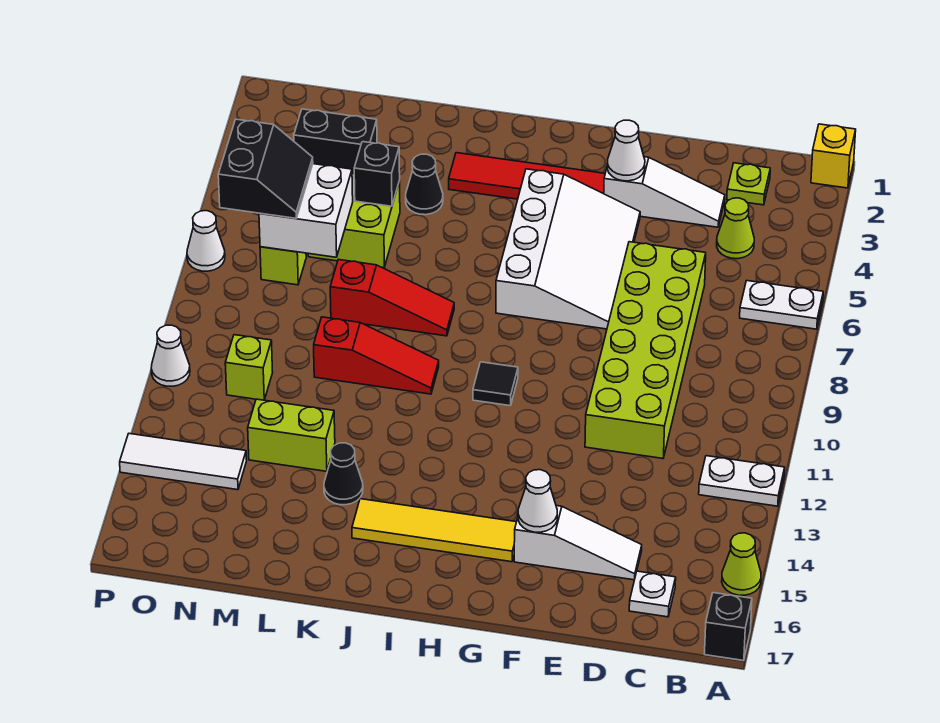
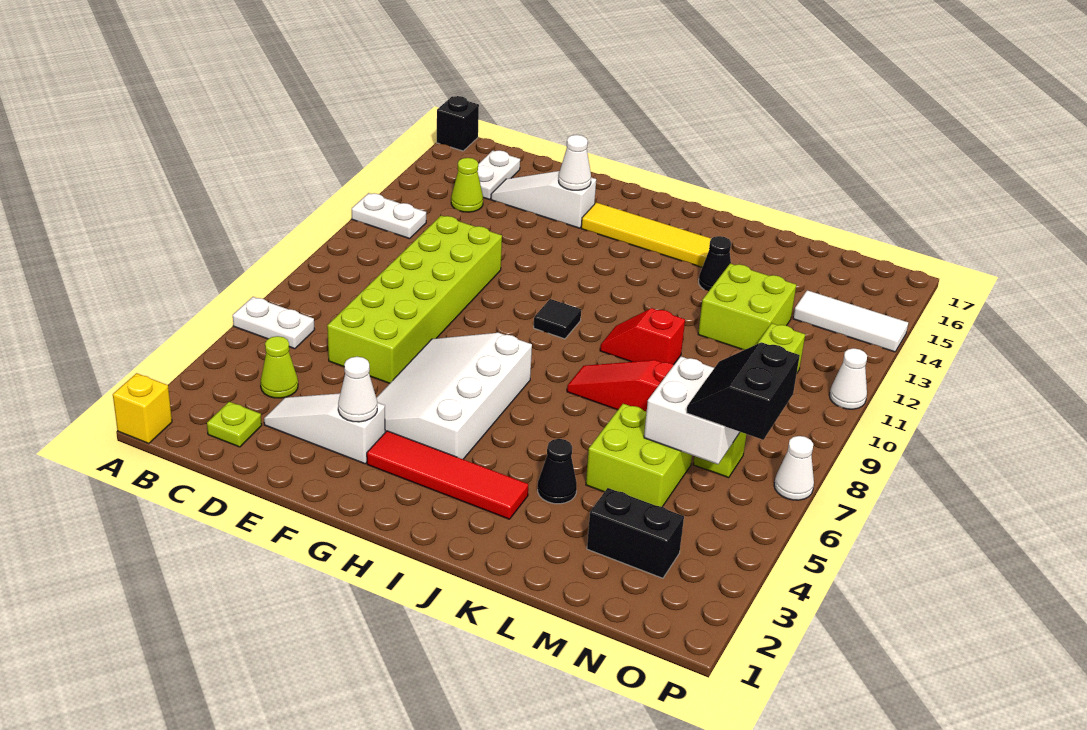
lime 1x1 cone [722,533,761,595] -> lime 1x1 cone moved to [451,158,483,212]
white 1x1 plate [629,571,676,617] -> white 1x2 plate [477,150,520,199]
red 1x3 slope [314,317,439,394] -> red 1x2 slope [600,308,685,365]
black 1x1 brick [354,142,400,206] -> none
lime 1x2 brick [248,399,335,471] -> lime 2x2 brick [698,263,796,350]

